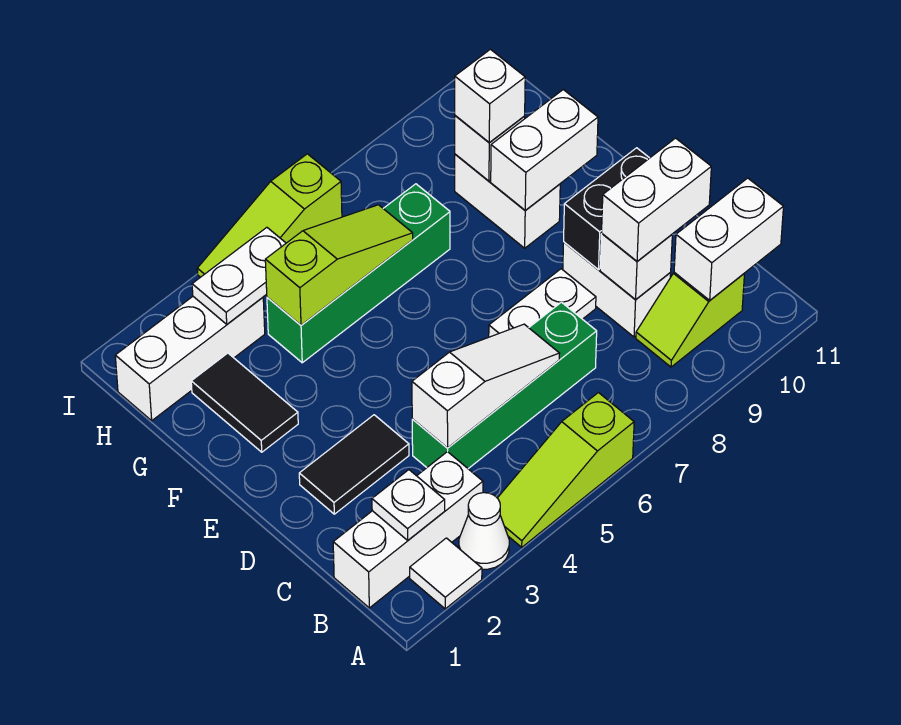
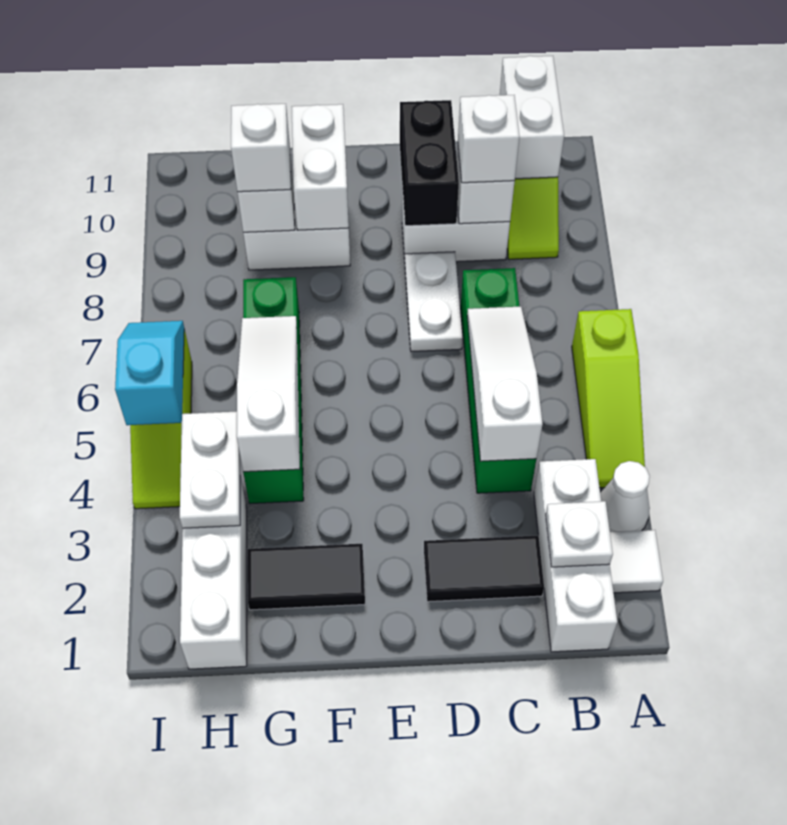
white 1x2 brick [602,138,711,261] -> white 1x1 brick [458,95,520,183]
black 1x2 tile [299,415,409,514] -> black 1x2 tile turned to [424,535,544,602]
lime 1x3 slope [265,205,413,325] -> white 1x3 slope [237,316,300,472]
none -> cyan 1x2 slope [115,321,184,425]

